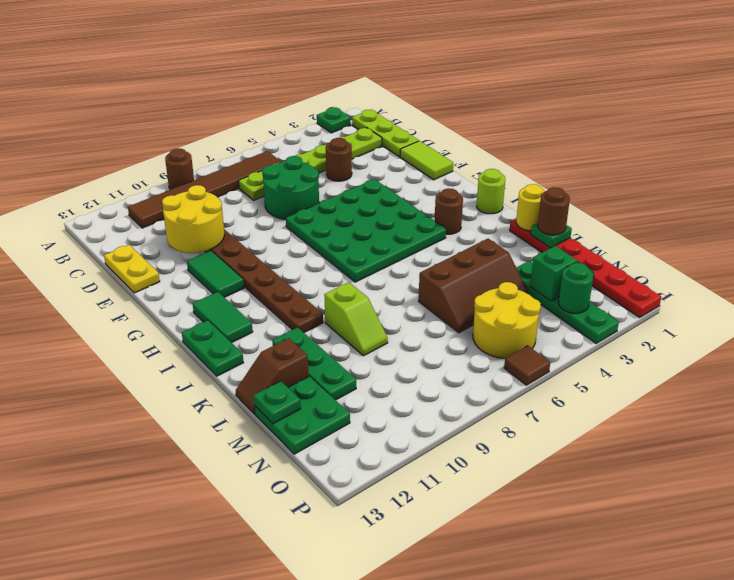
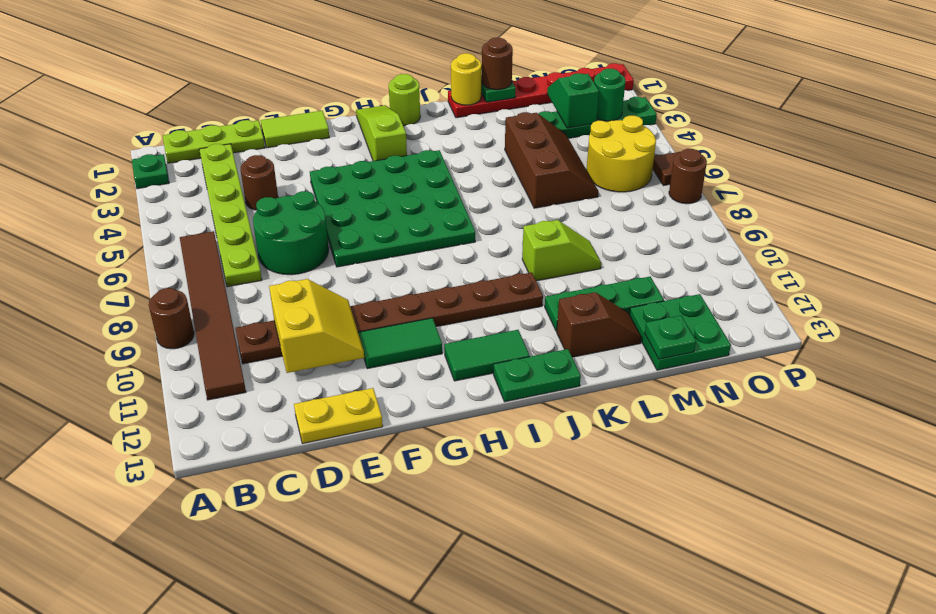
yellow 2x2 round brick [162,185,224,253] -> yellow 2x2 slope [269,279,364,373]
none -> lime 1x3 slope [356,105,407,161]
brown 1x1 round brick [435,188,463,234] -> brown 1x1 round brick moved to [669,149,707,204]
brown 1x2 slope [236,338,309,414] -> brown 1x2 slope turned to [557,292,641,357]

